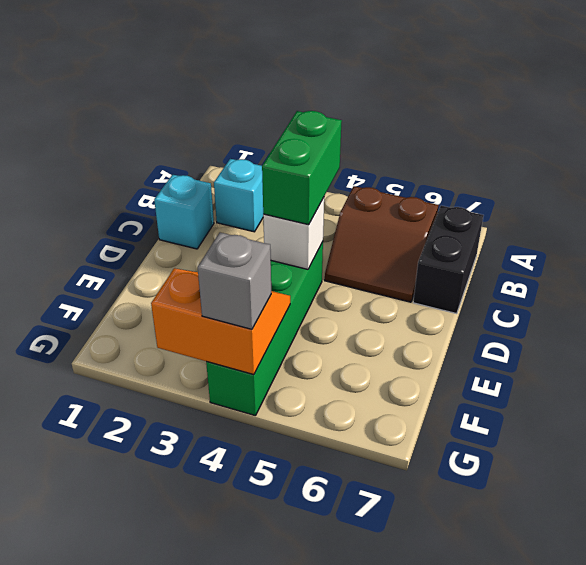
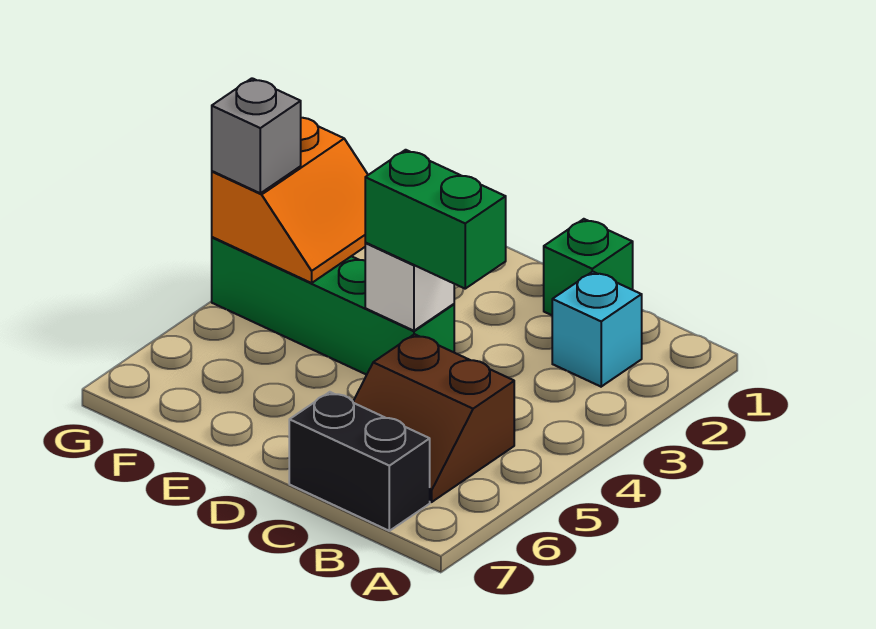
brown 2x2 slope [325,186,439,302] -> brown 2x2 slope turned to [353,334,514,502]
cyan 1x1 brick [154,175,214,249] -> green 1x1 brick [544,219,633,315]

